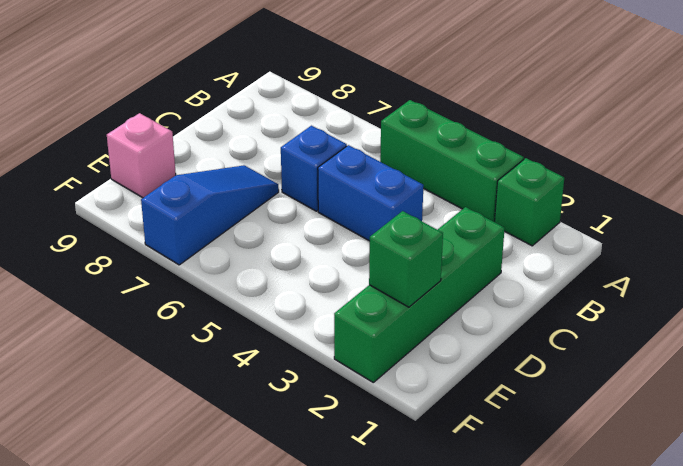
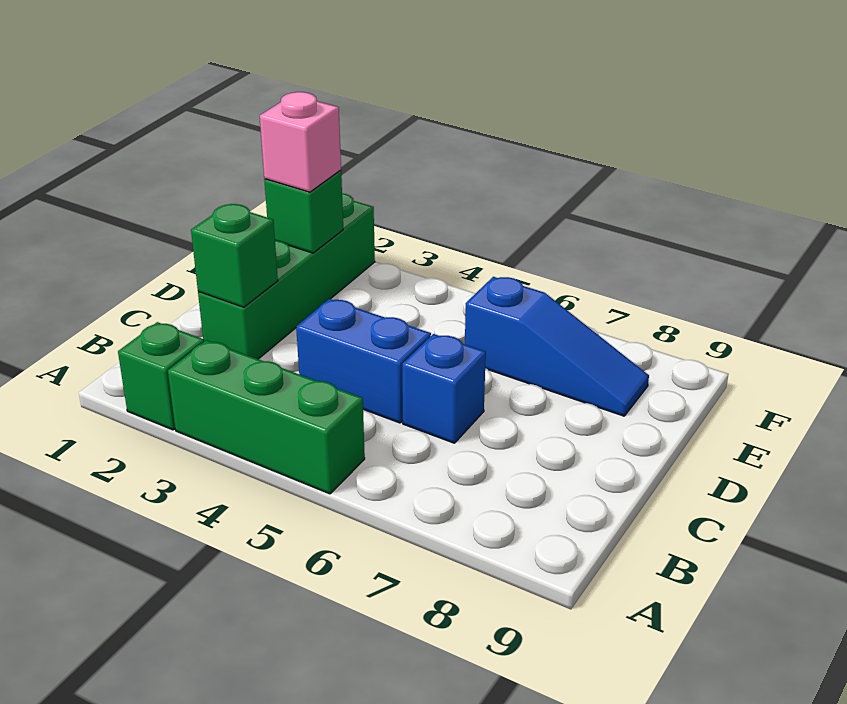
none -> green 1x1 brick [191,204,278,307]
blue 1x3 slope [141,165,279,265] -> blue 1x3 slope turned to [465,277,649,416]
pink 1x1 brick [107,113,176,198] -> pink 1x1 brick moved to [260,92,341,192]

